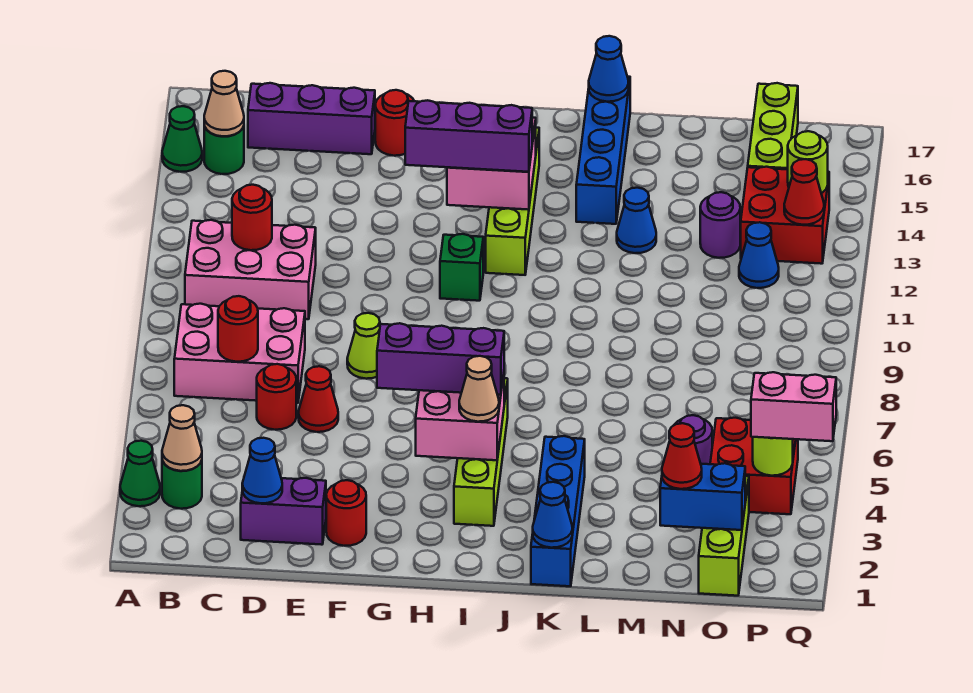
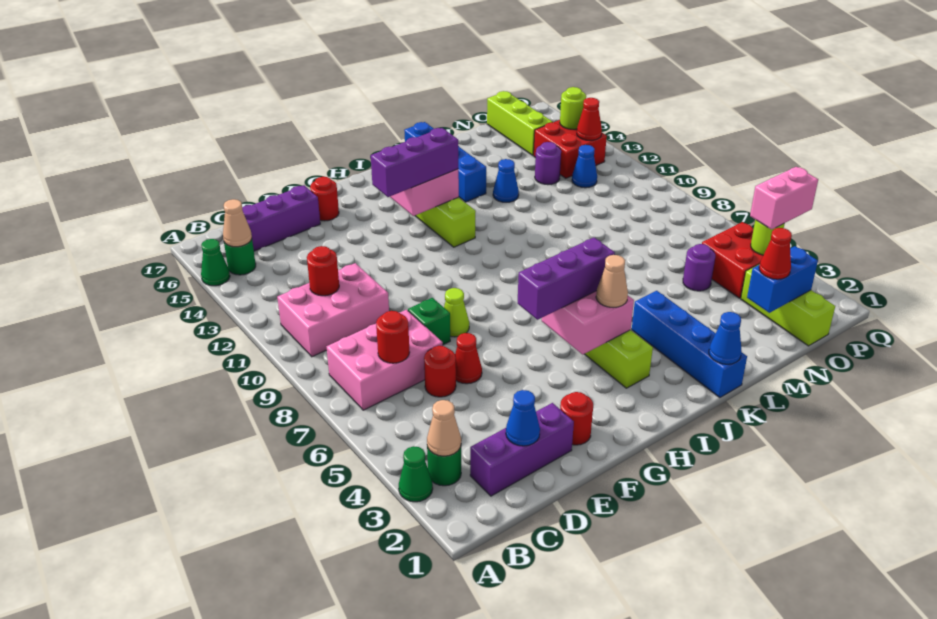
purple 1x2 brick [241,478,326,545] -> purple 1x3 brick [470,403,574,496]
green 1x1 brick [440,234,483,301] -> green 1x1 brick moved to [408,298,450,345]
blue 1x1 cone [589,36,629,102] -> none

